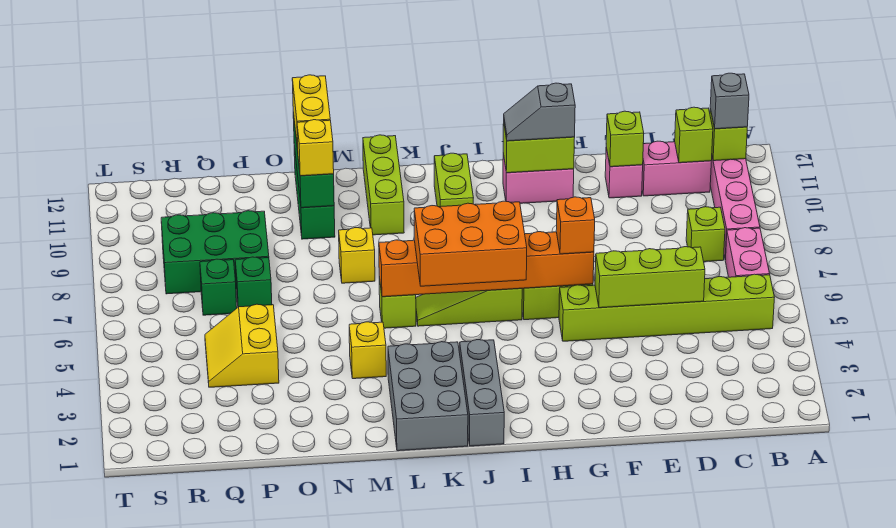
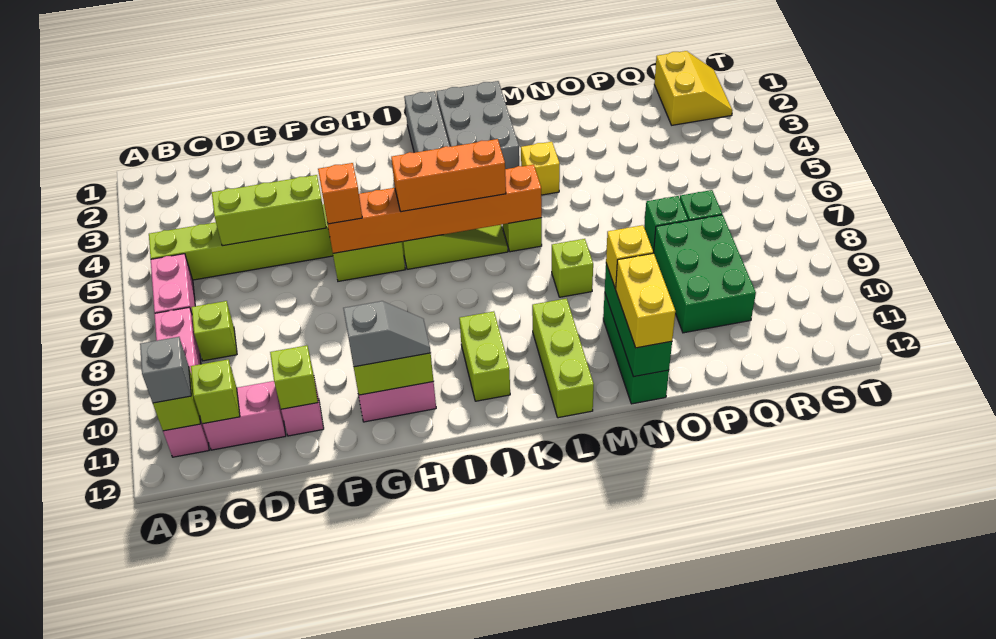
orange 2x3 brick [414,201,527,286] -> orange 1x3 brick [391,139,506,212]
yellow 1x1 brick [339,228,375,283] -> lime 1x1 brick [552,239,593,297]
yellow 2x2 slope [205,304,279,387] -> yellow 2x2 slope moved to [654,51,733,125]
green 2x3 brick [161,211,269,294] -> green 2x3 brick turned to [654,215,756,333]

